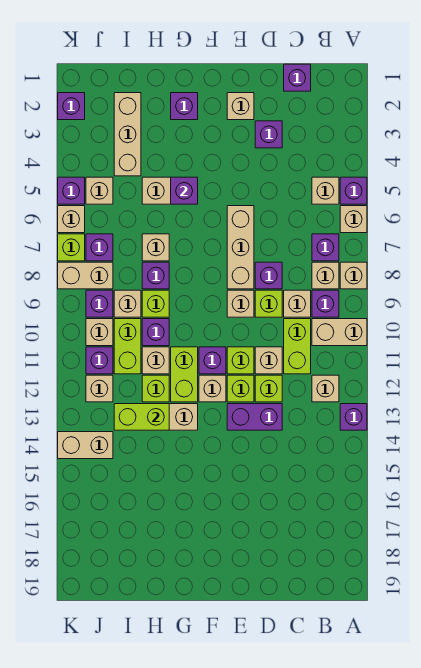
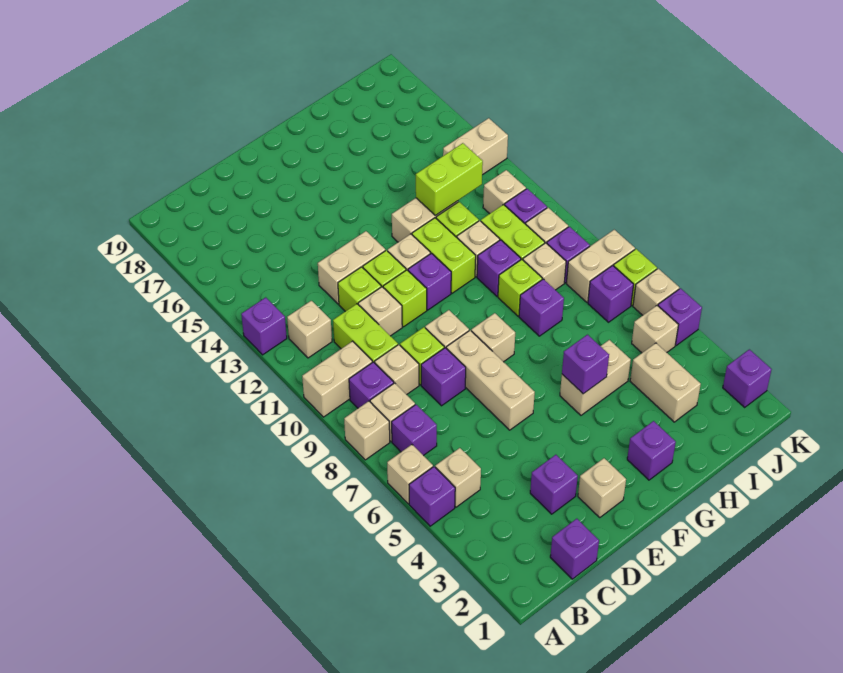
purple 1x2 brick [227,404,282,430] -> tan 1x2 brick [318,231,385,304]
tan 1x1 brick [142,234,169,261] -> tan 1x1 brick moved to [471,313,515,362]
tan 1x3 brick [114,93,141,176] -> tan 1x2 brick [630,343,701,422]

